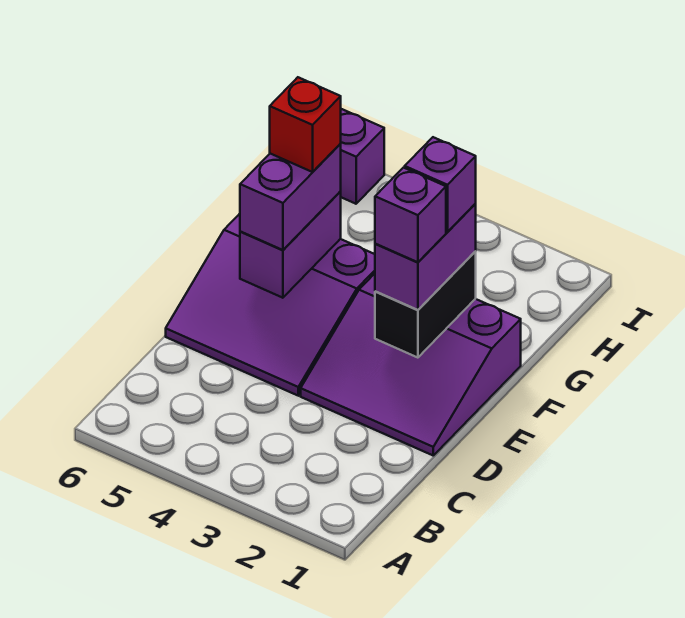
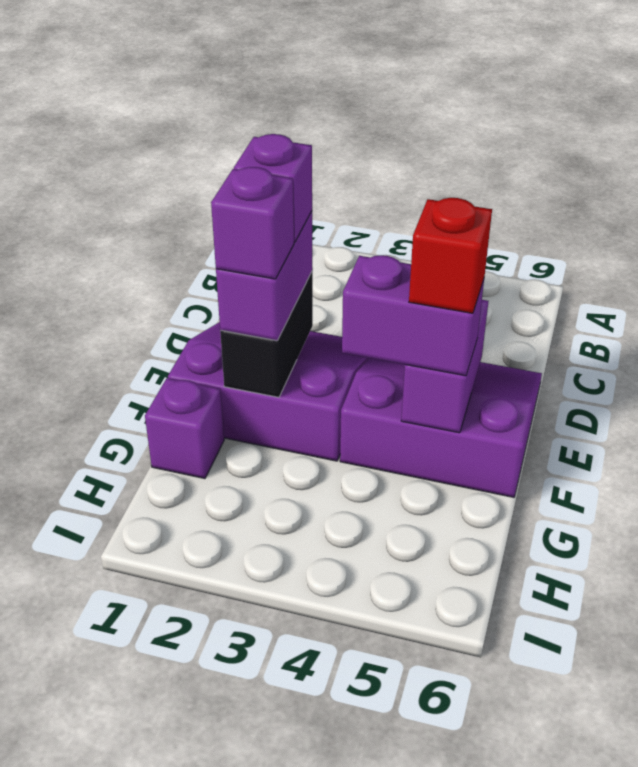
purple 1x2 brick [240,144,341,250] -> purple 1x2 brick turned to [342,255,484,376]
purple 1x1 brick [340,109,384,204] -> purple 1x1 brick moved to [145,378,224,479]

